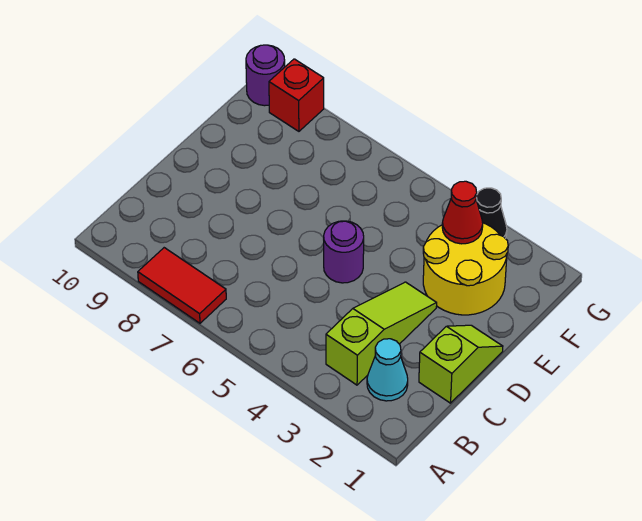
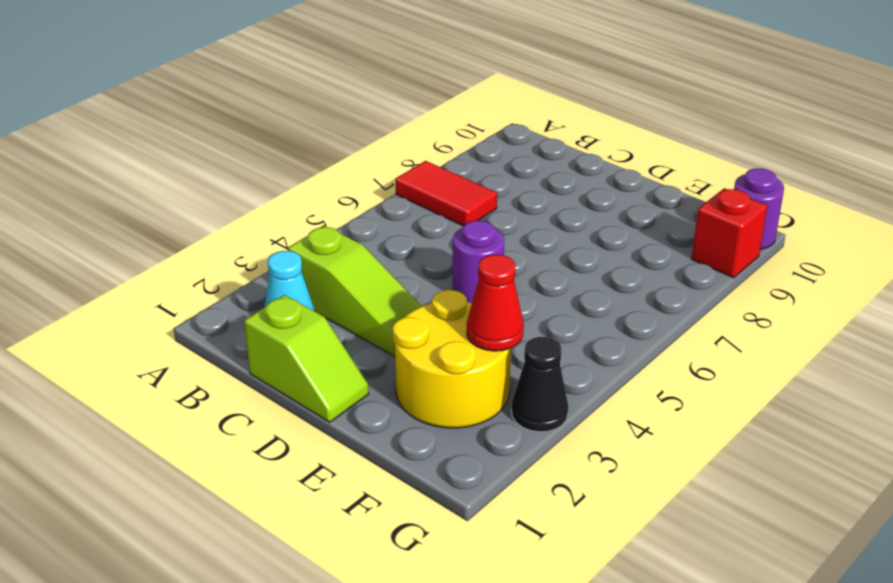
red 1x2 tile [138,248,226,323] -> red 1x2 tile turned to [395,161,497,226]

